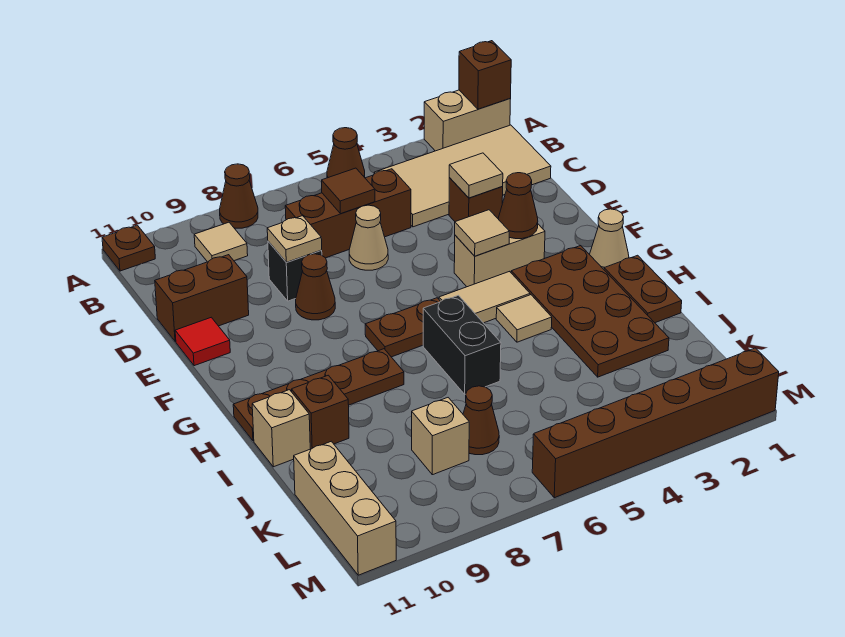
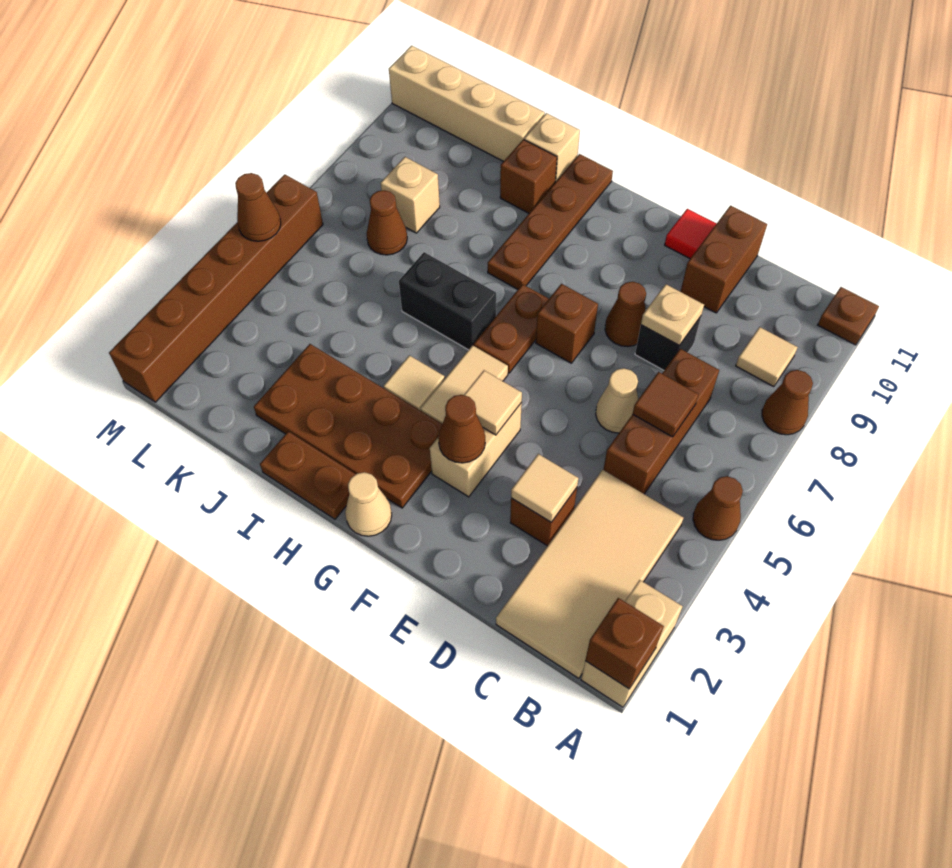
none -> brown 1x1 brick [536,284,598,363]
tan 1x3 brick [294,441,396,575] -> tan 1x4 brick [389,46,545,162]
none -> brown 1x1 cone [235,173,281,241]

